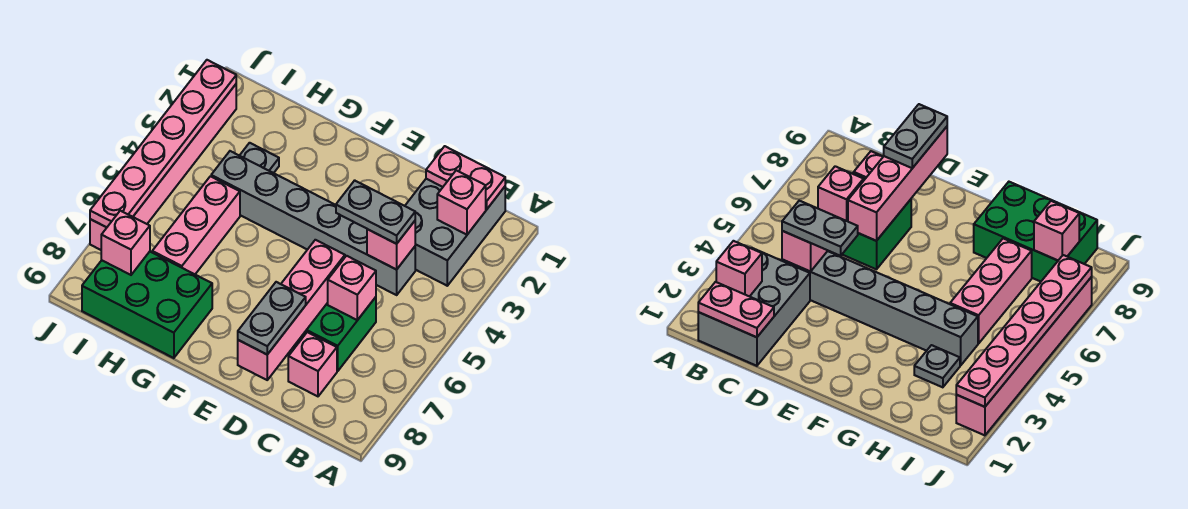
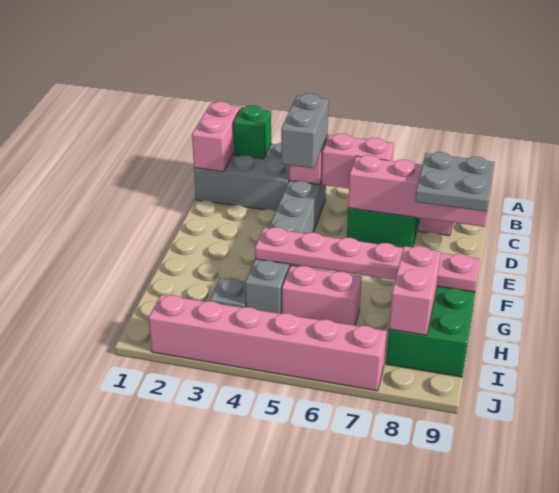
pink 1x2 plate [426,146,505,209] -> pink 1x2 brick [192,102,240,172]
pink 1x1 brick [437,170,486,235] -> green 1x1 brick [233,105,271,159]
grey 1x2 plate [336,180,415,244] -> grey 1x2 brick [281,94,329,168]
pink 1x1 brick [328,256,376,320] -> pink 1x2 brick [321,134,394,189]
grey 1x2 plate [238,282,306,354] -> grey 2x2 plate [415,152,495,212]
pink 1x3 brick [152,176,240,274] -> pink 1x2 brick [282,266,362,326]
pink 1x1 brick [101,211,150,275] -> pink 1x2 brick [389,246,441,335]
pink 1x6 plate [90,60,236,227] -> pink 1x6 plate moved to [255,227,480,292]

